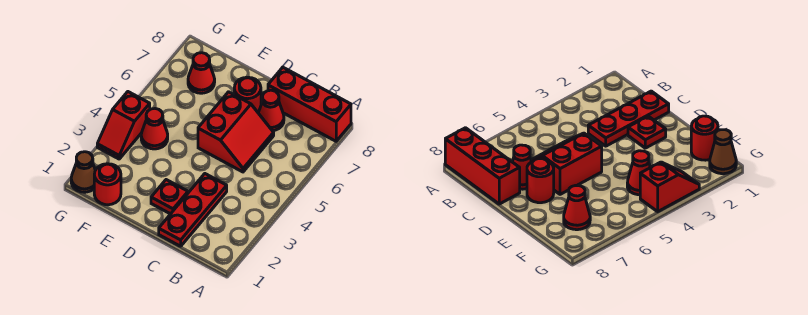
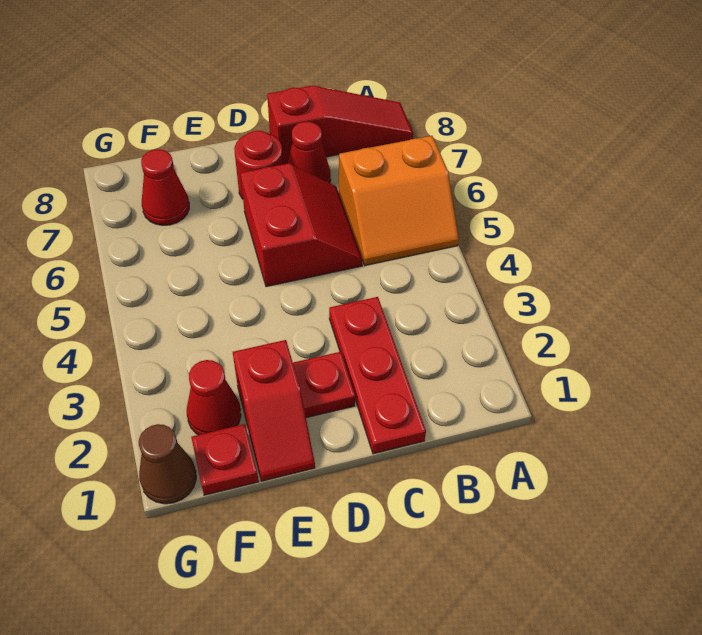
none -> orange 2x2 slope [339,136,459,265]
red 1x3 brick [268,67,351,141] -> red 1x3 slope [267,85,413,164]
red 1x1 round brick [94,164,121,205] -> red 1x1 plate [191,424,259,495]
red 1x1 cone [141,109,168,149] -> red 1x1 cone moved to [187,360,241,435]
red 1x2 slope [97,92,150,159] -> red 1x2 slope moved to [233,340,315,481]

